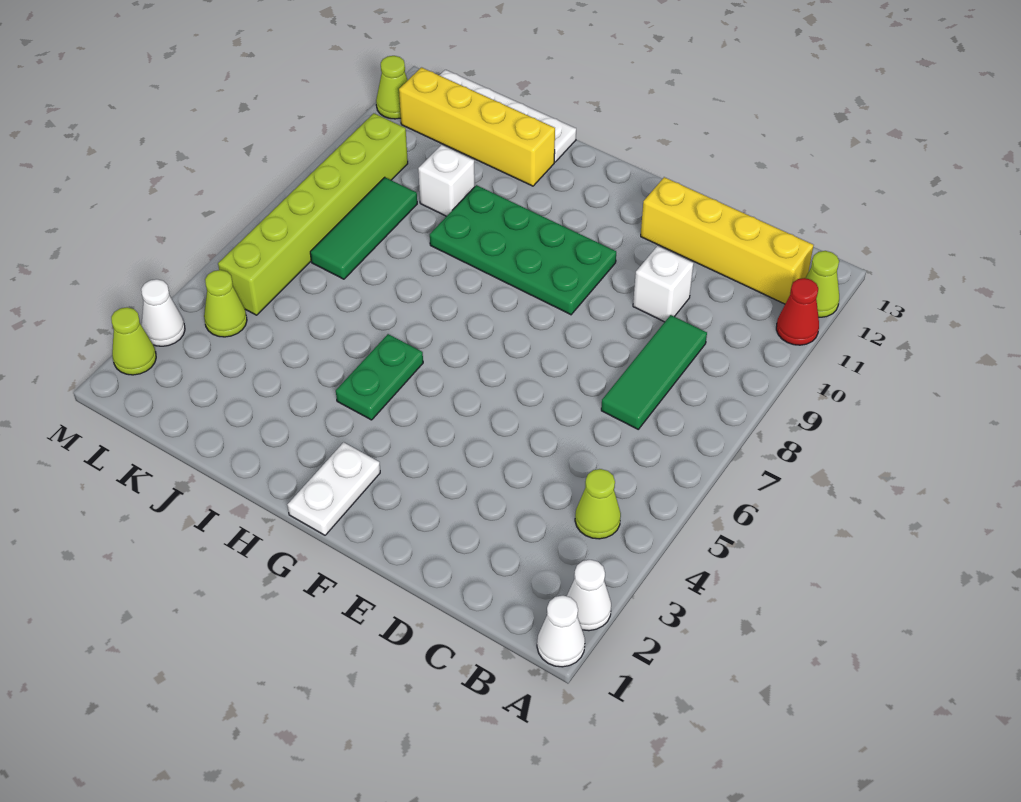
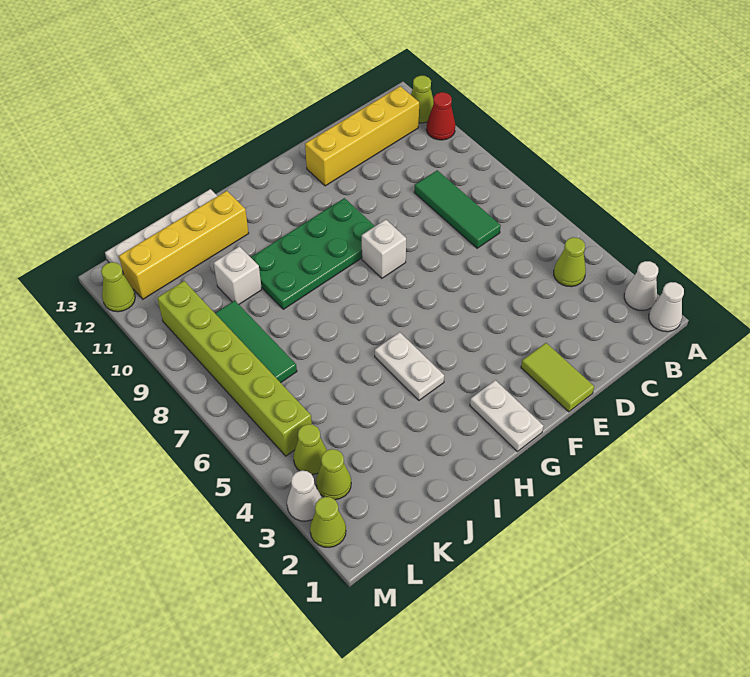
white 1x1 brick [633,246,694,322] -> white 1x1 brick moved to [362,220,406,278]
none -> lime 1x2 tile [521,343,594,412]
green 1x2 plate [336,334,423,420] -> white 1x2 plate [375,332,444,400]
none -> lime 1x1 cone [316,449,351,500]

